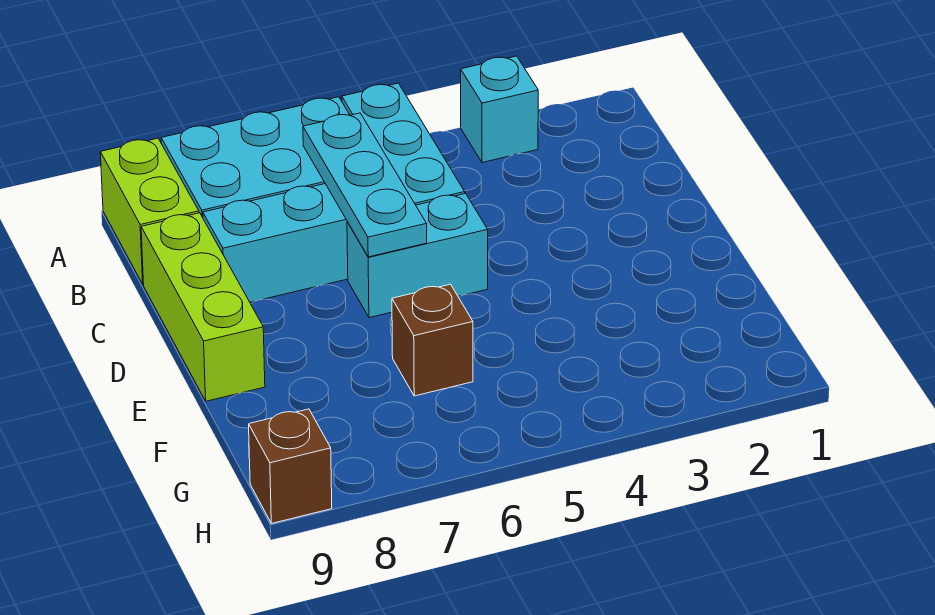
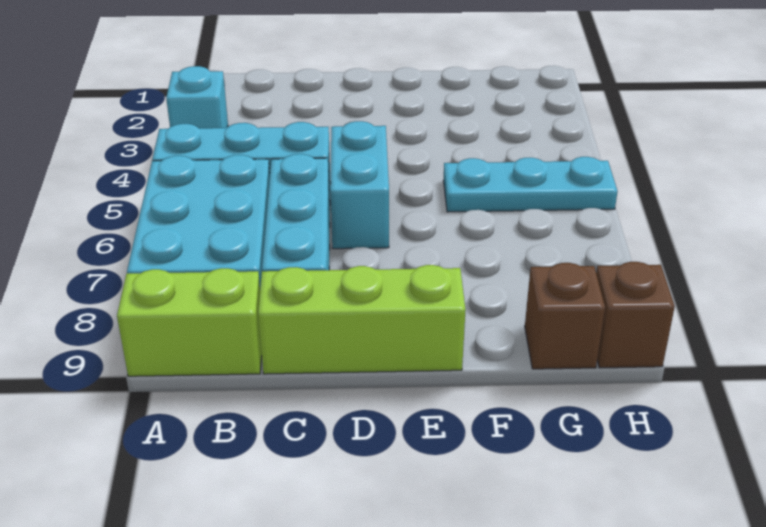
cyan 1x3 plate [303,113,427,257] -> cyan 1x3 plate moved to [443,157,618,212]
brown 1x1 brick [392,284,473,396] -> brown 1x1 brick moved to [525,263,605,369]

